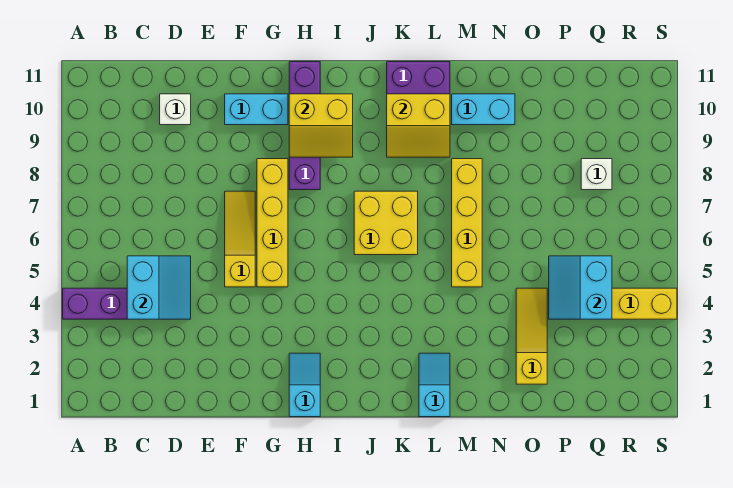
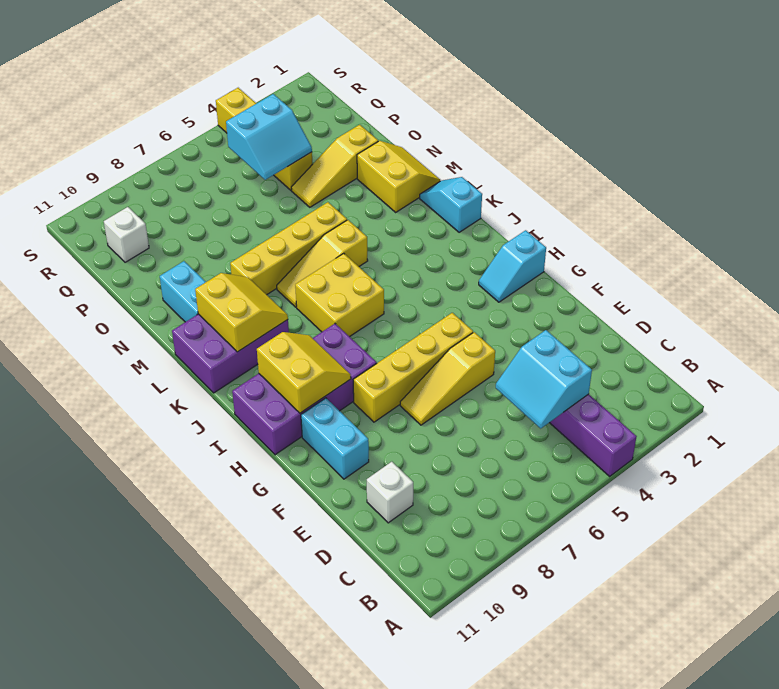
cyan 2x2 slope [127,256,191,319] -> cyan 2x2 slope turned to [496,330,592,428]
purple 1x4 brick [289,62,320,190] -> purple 2x4 brick [232,324,377,455]
cyan 1x2 slope [419,353,450,417] -> cyan 1x2 slope turned to [420,177,482,232]
none -> yellow 1x3 slope [277,220,368,307]
none -> yellow 2x2 slope [357,141,440,212]
white 1x1 brick [581,159,612,190] -> white 1x1 brick moved to [104,207,149,262]

